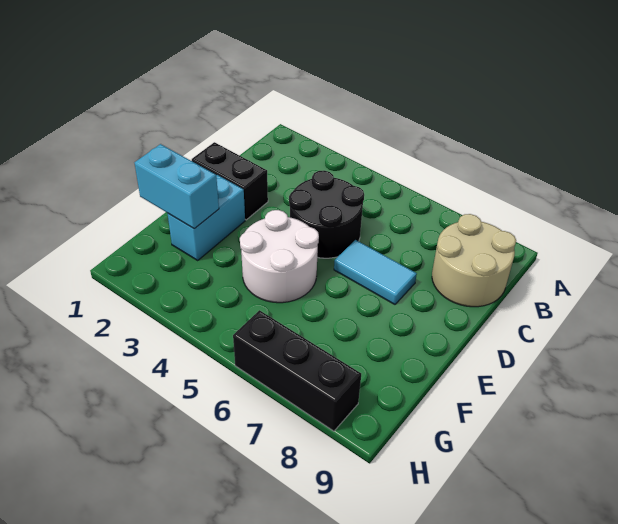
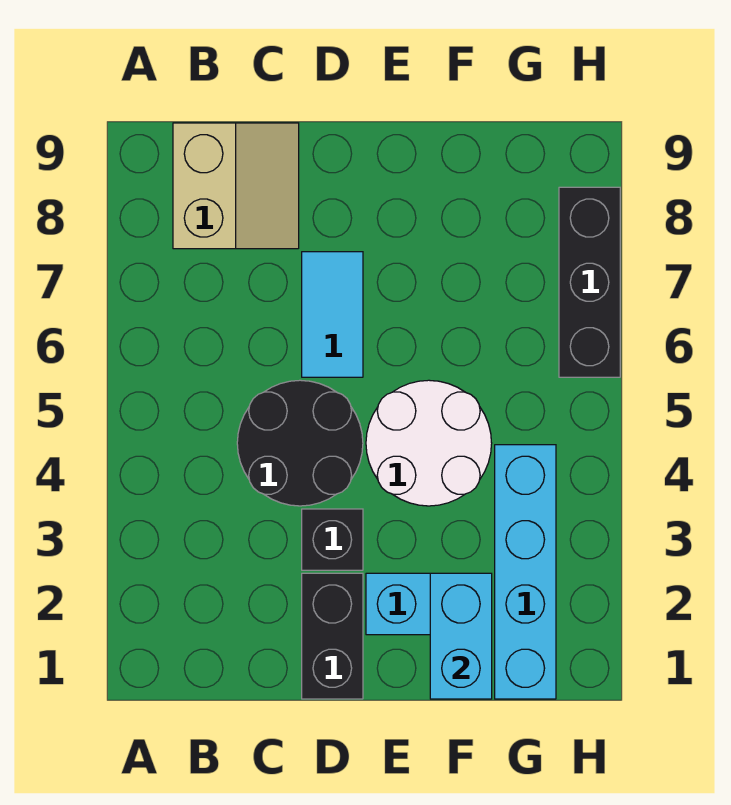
tan 2x2 round brick [432,214,516,307] -> tan 2x2 slope [173,123,299,249]
none -> black 1x1 brick [302,509,363,570]
none -> cyan 1x4 brick [495,445,556,699]

